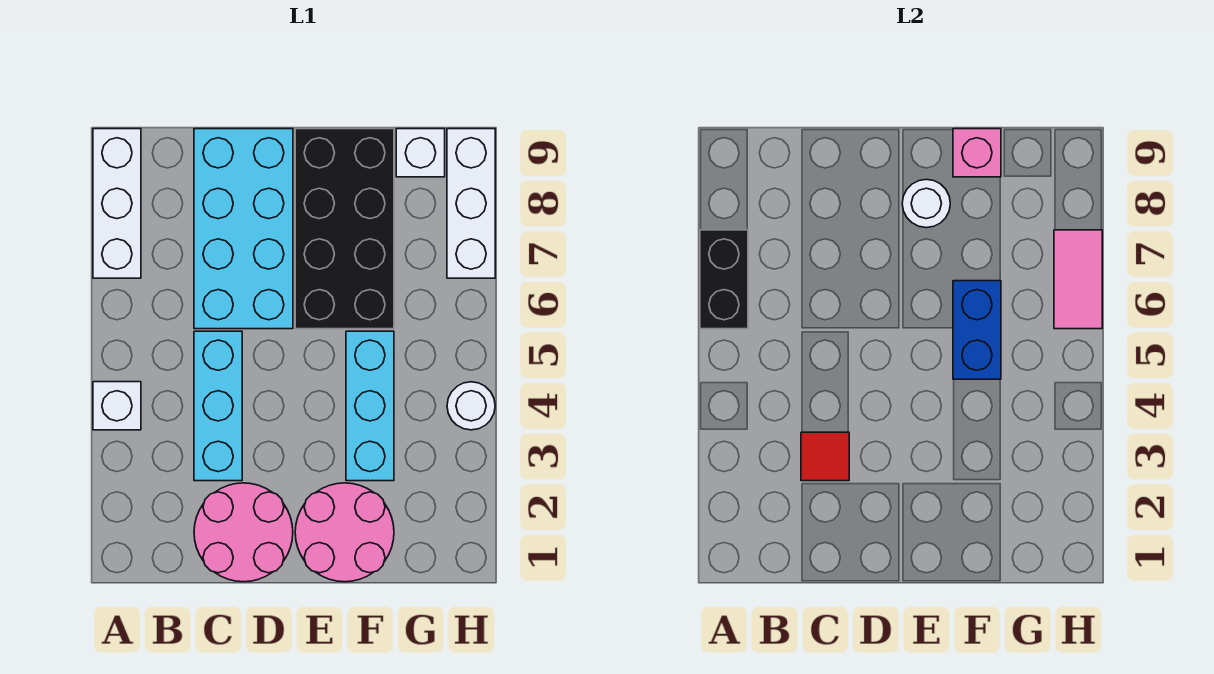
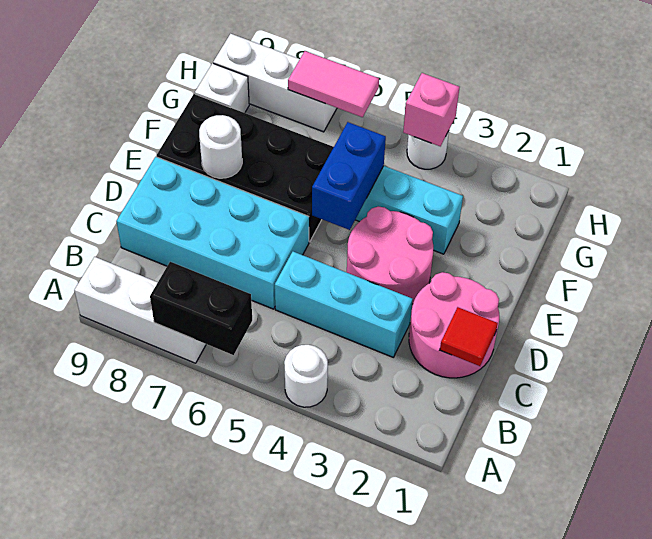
white 1x1 brick [93,382,141,430] -> white 1x1 round brick [284,345,328,407]
red 1x1 tile [801,432,849,481] -> red 1x1 tile moved to [440,307,498,366]
pink 2x2 round brick [295,483,394,582] -> pink 2x2 round brick moved to [347,207,433,304]
blue 1x2 brick [953,281,1001,379] -> blue 1x2 brick turned to [312,122,386,230]
pink 1x1 brick [953,129,1001,177] -> pink 1x1 brick moved to [403,73,459,146]

